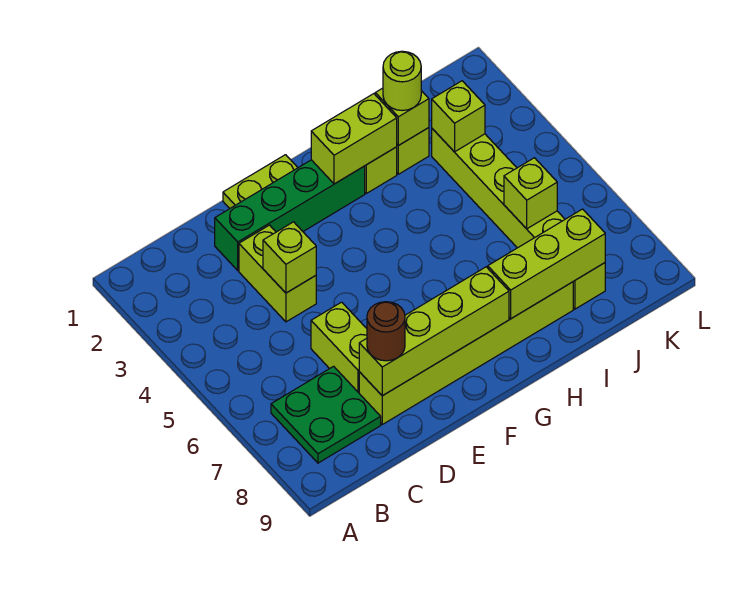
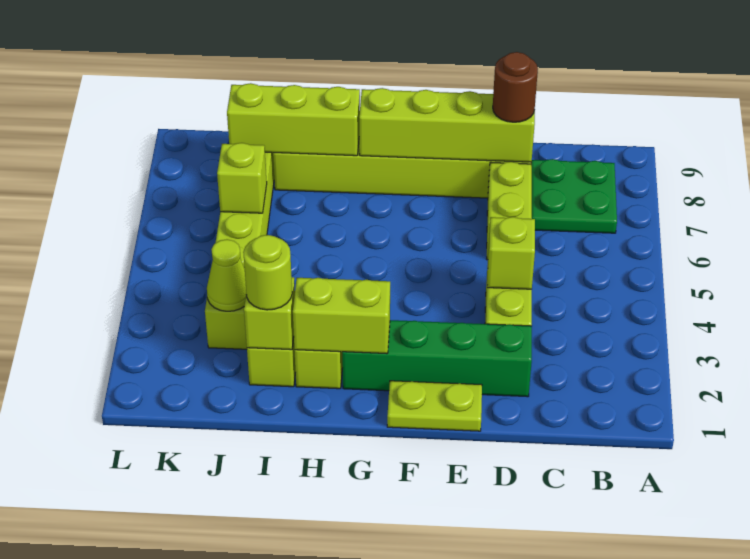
lime 1x1 brick [432,81,485,152] -> lime 1x1 cone [207,239,246,311]

